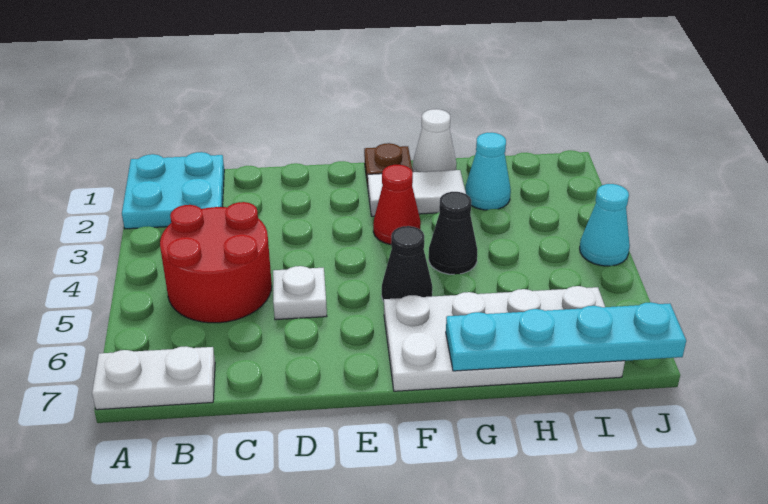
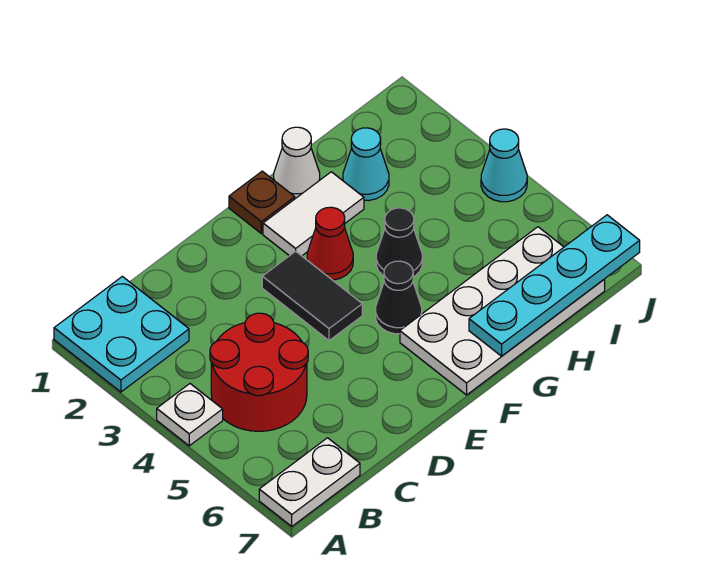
white 1x1 plate [273,266,327,320] -> white 1x1 plate moved to [157,384,223,446]
none -> black 1x2 tile [262,251,362,341]

